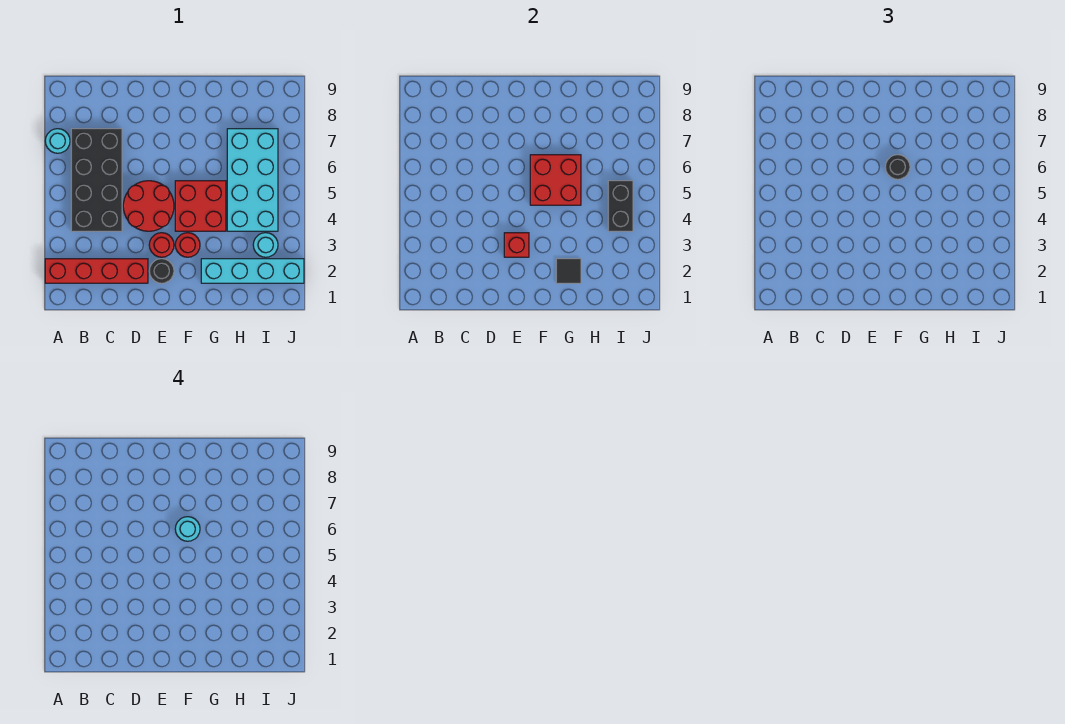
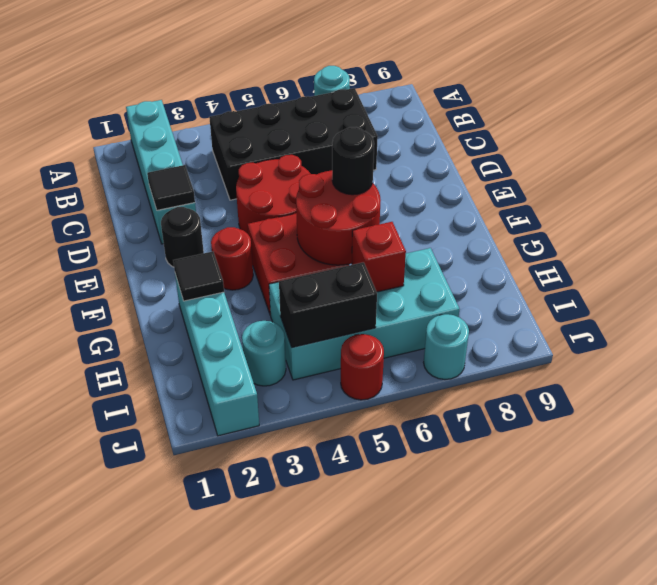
red 1x4 brick [45,259,148,283] -> cyan 1x4 brick [126,100,196,244]
none -> black 1x1 tile [147,165,195,210]
red 1x1 round brick [149,233,174,257] -> red 1x1 round brick moved to [341,334,384,400]
red 1x1 brick [504,233,529,257] -> red 1x1 brick moved to [352,222,406,292]
red 2x2 brick [530,155,581,205] -> red 2x2 round brick [296,170,381,265]
cyan 1x1 round brick [175,517,200,541] -> cyan 1x1 round brick moved to [424,314,469,379]

